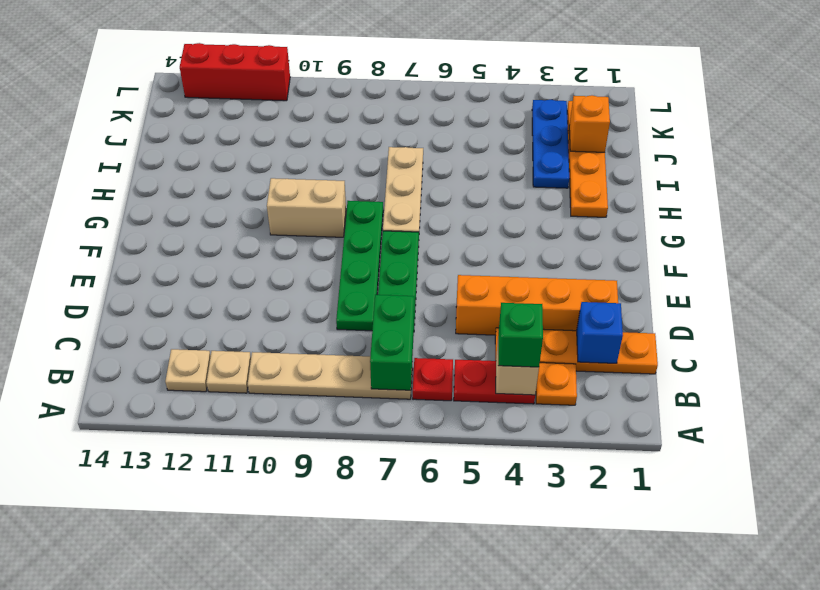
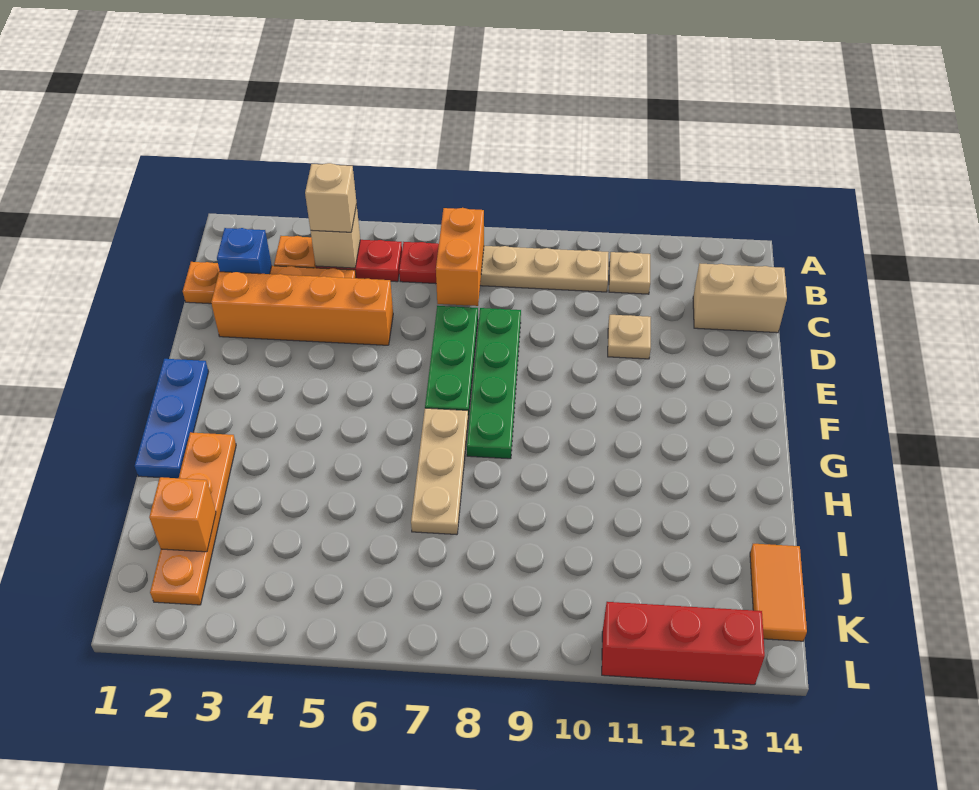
green 1x1 brick [498,303,543,367] -> tan 1x1 brick [305,163,357,232]
green 1x2 brick [370,295,414,390] -> orange 1x2 brick [436,208,484,306]
tan 1x1 plate [165,349,211,392] -> tan 1x1 plate moved to [608,315,651,359]
tan 1x2 brick [267,178,346,237] -> tan 1x2 brick moved to [693,263,787,333]
blue 1x3 plate [532,100,569,188] -> blue 1x3 plate moved to [135,359,209,478]
none -> orange 1x2 tile [750,544,807,641]

